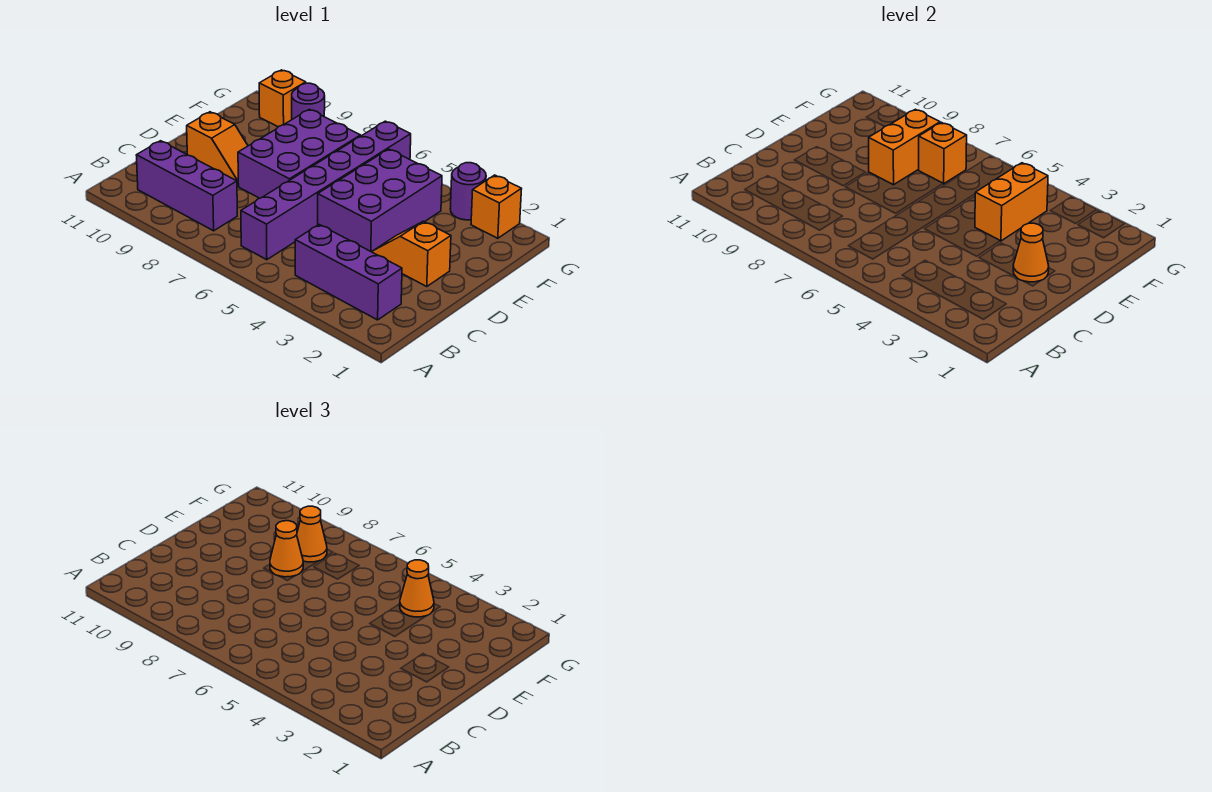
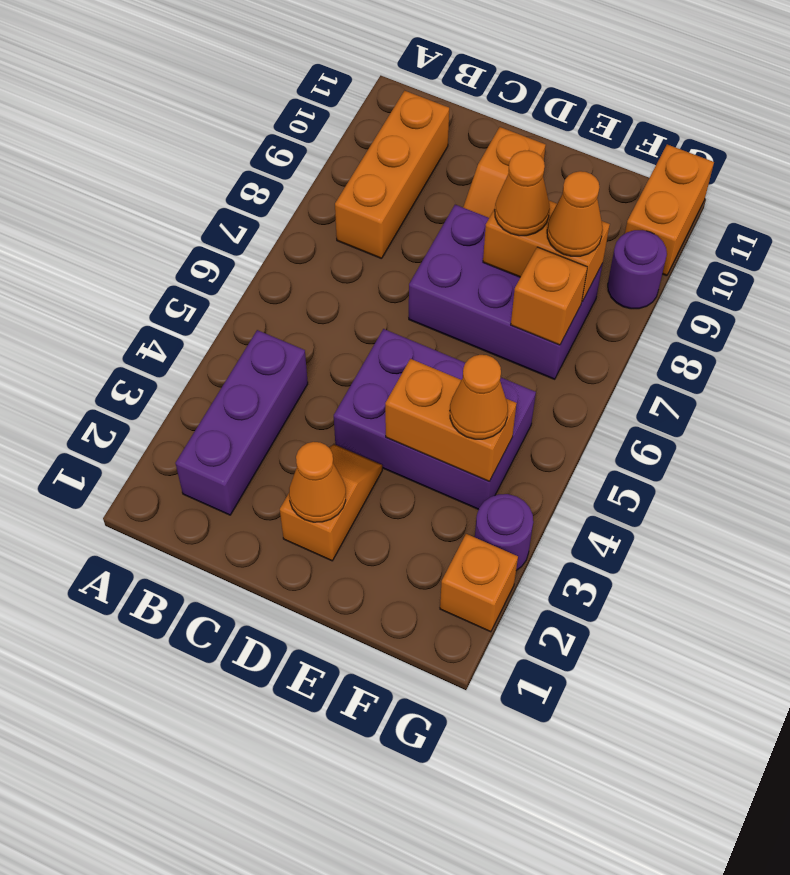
purple 1x6 brick [241,121,411,260] -> none
purple 1x3 brick [136,141,237,231] -> orange 1x3 brick [335,91,449,259]
orange 1x1 brick [259,70,306,127] -> orange 1x2 brick [625,144,714,276]

